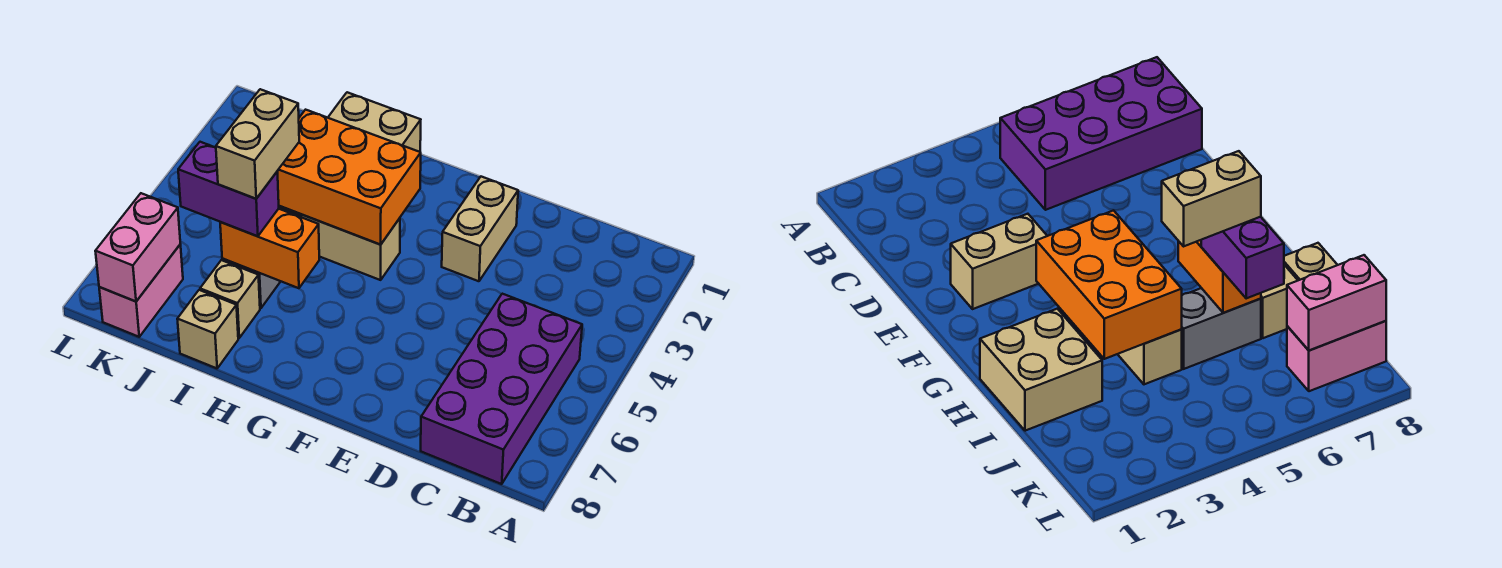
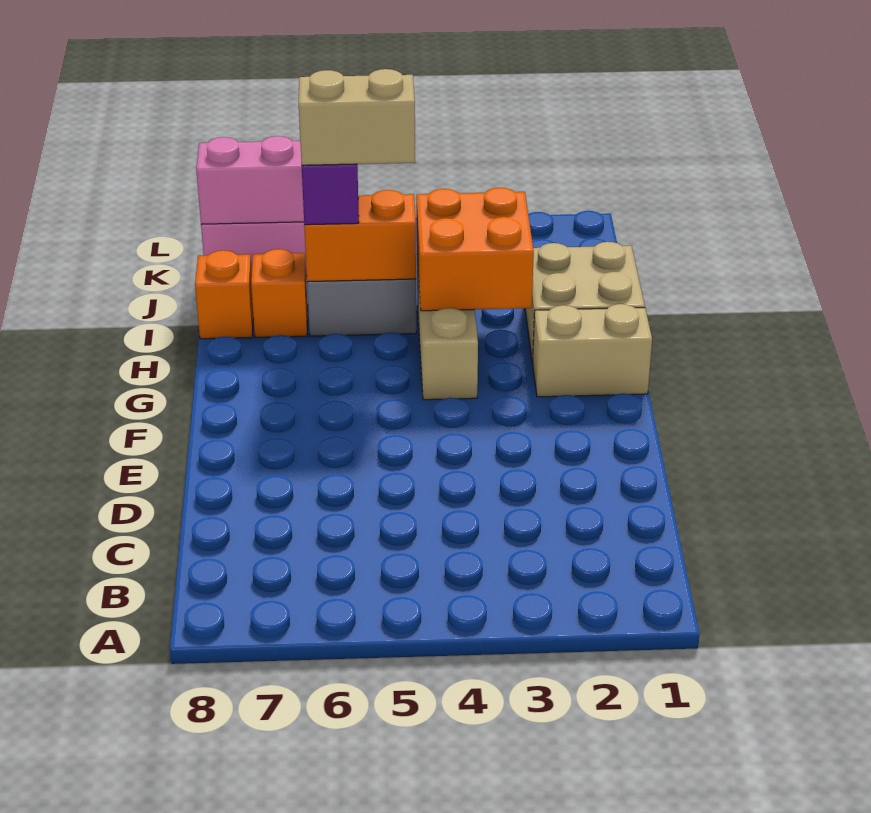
purple 2x4 brick [421,294,582,484] -> none
tan 1x2 brick [442,177,518,281] -> tan 1x2 brick moved to [533,304,652,397]
orange 2x3 brick [277,110,421,244] -> orange 2x2 brick [417,188,534,311]
orange 1x2 brick [220,209,319,288] -> orange 1x2 brick turned to [304,190,416,282]
tan 1x1 brick [200,260,260,338] -> orange 1x1 brick [251,249,308,337]
tan 1x1 brick [177,290,238,368] -> orange 1x1 brick [195,250,253,339]

